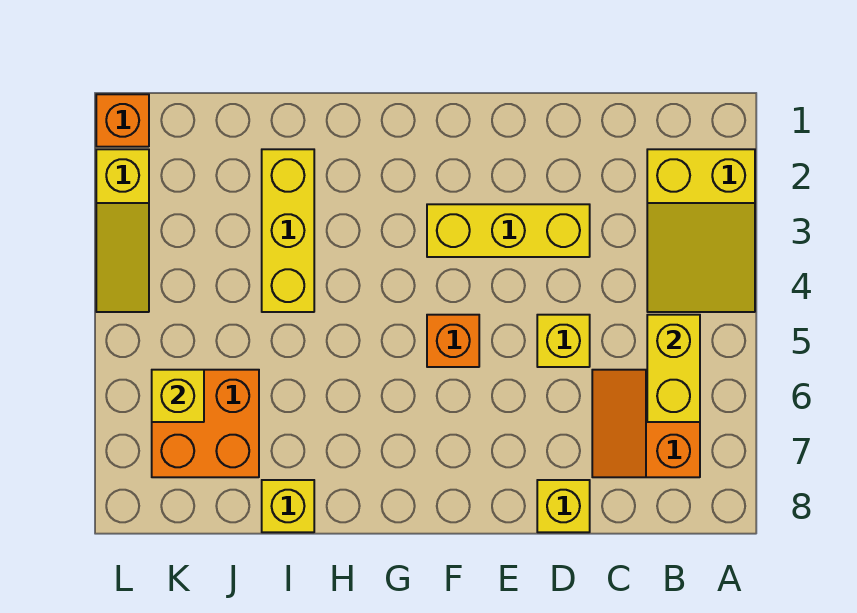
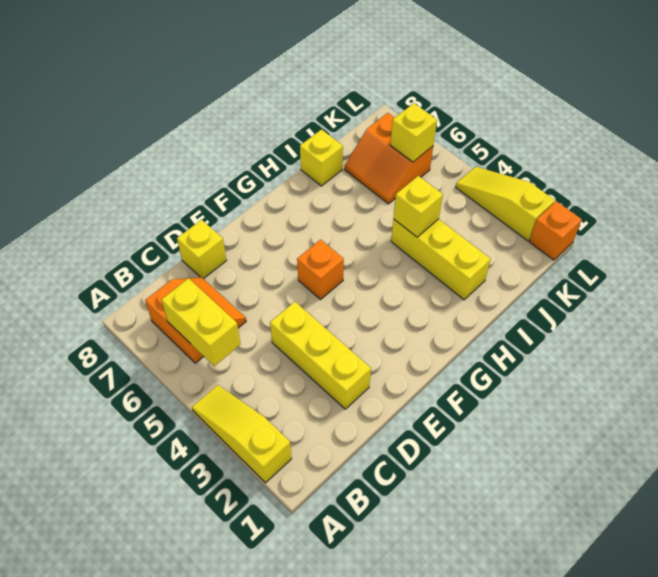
yellow 2x3 slope [647,149,755,312] -> yellow 1x3 slope [192,385,292,483]
yellow 1x3 brick [427,204,590,257] -> yellow 1x3 brick turned to [270,302,371,409]
yellow 1x1 brick [537,315,590,367] -> yellow 1x1 brick moved to [394,176,443,237]
orange 2x2 brick [152,370,259,477] -> orange 2x2 slope [345,113,433,204]

